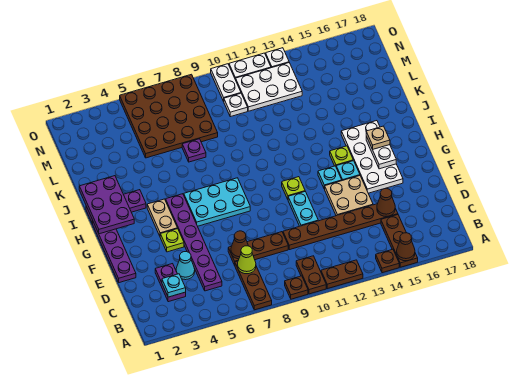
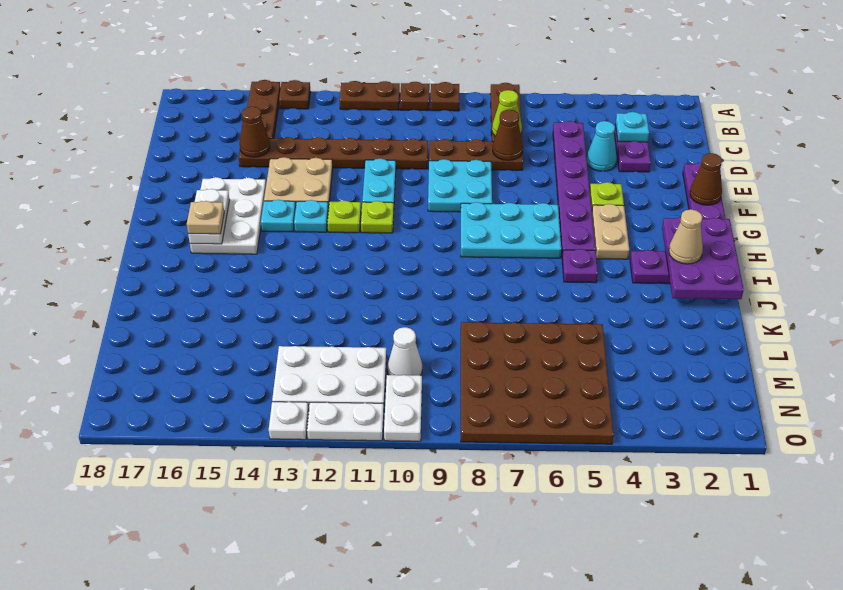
brown 1x2 plate [296,256,326,294] -> brown 1x1 plate [400,82,430,111]
brown 1x1 cone [397,233,415,261] -> brown 1x1 cone moved to [690,153,722,205]
none -> cyan 2x2 plate [428,159,492,212]
white 2x4 plate [341,121,403,193] -> white 2x3 plate [190,177,266,254]
lime 1x1 plate [330,146,353,166] -> lime 1x1 plate moved to [327,201,361,233]
none -> tan 1x1 cone [669,209,703,264]
purple 1x1 plate [182,139,206,162] -> purple 1x1 plate moved to [562,249,598,283]
white 1x1 plate [224,93,248,117] -> white 1x1 cone [388,327,422,376]

